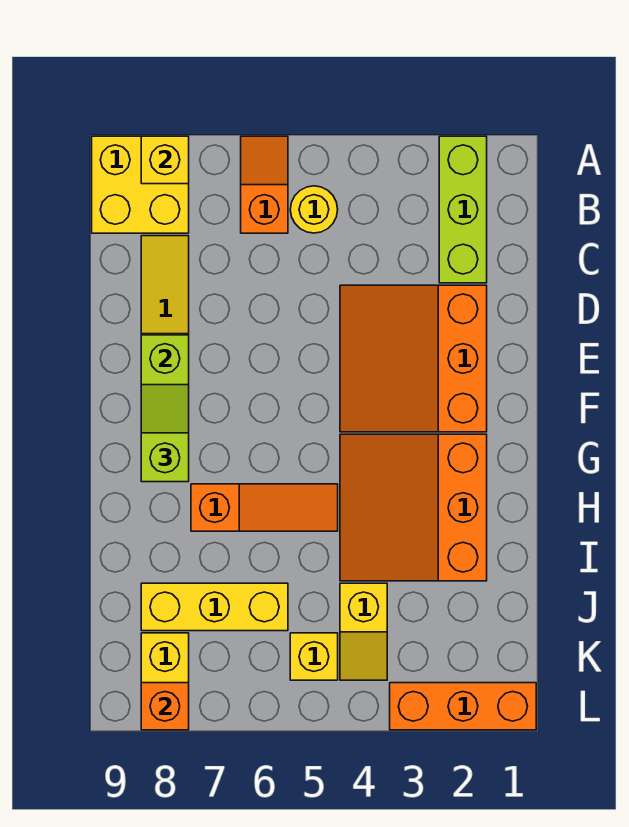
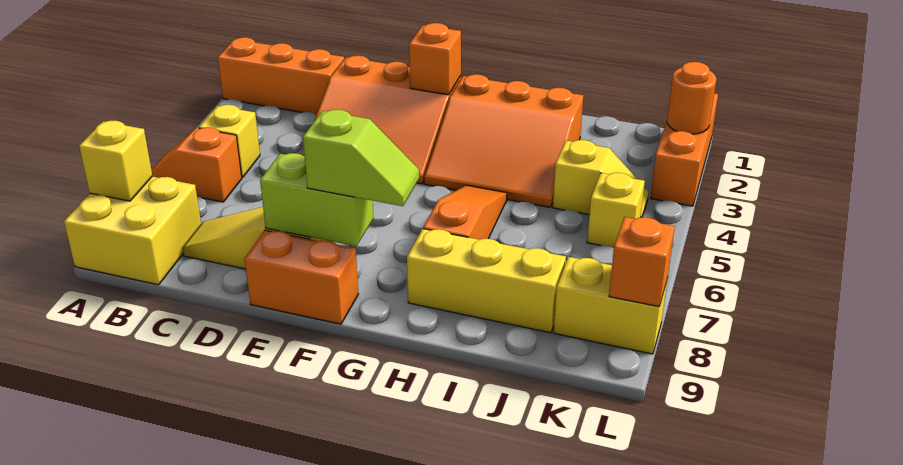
lime 1x3 brick [439,136,487,283] -> orange 1x3 brick [218,37,344,115]
yellow 1x1 round brick [290,186,338,233] -> yellow 1x1 brick [199,105,260,178]
none -> orange 1x2 brick [244,230,358,324]
none -> orange 1x1 brick [409,23,461,95]
lime 1x2 slope [141,385,189,482] -> lime 1x2 slope turned to [303,110,419,206]
yellow 1x3 brick [141,583,288,631] -> yellow 1x3 brick turned to [407,229,566,333]
none -> orange 1x1 round brick [667,62,716,134]

